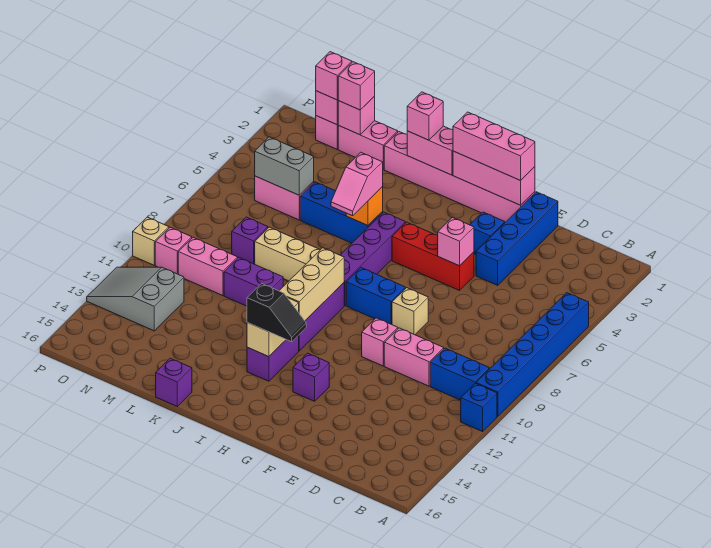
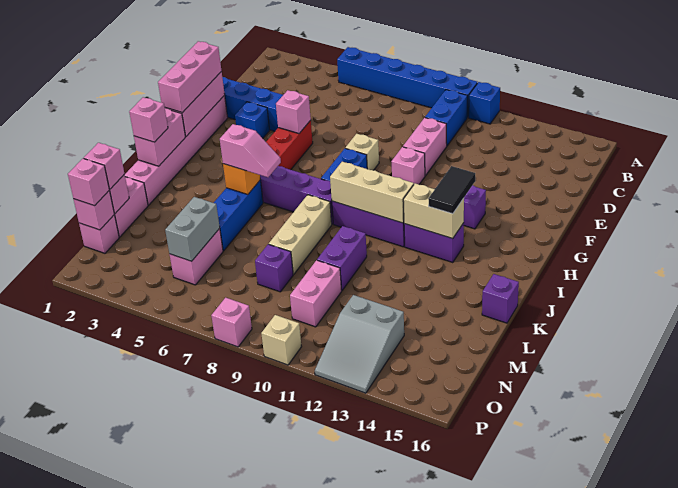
black 1x2 slope [247,283,306,342] -> black 1x2 tile [428,166,475,214]
pink 1x1 brick [155,227,192,274] -> pink 1x1 brick moved to [211,297,252,347]

